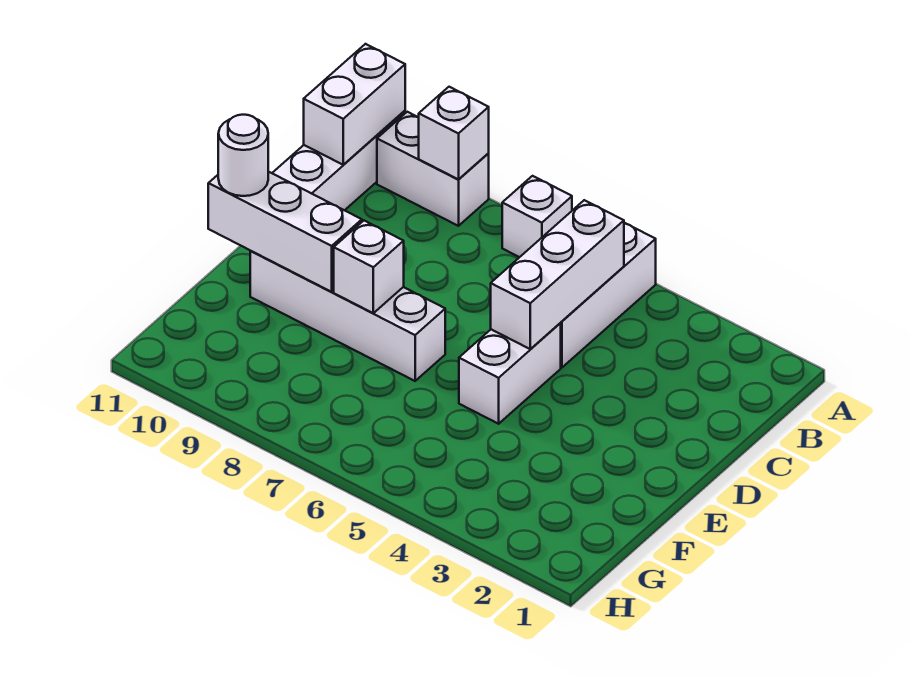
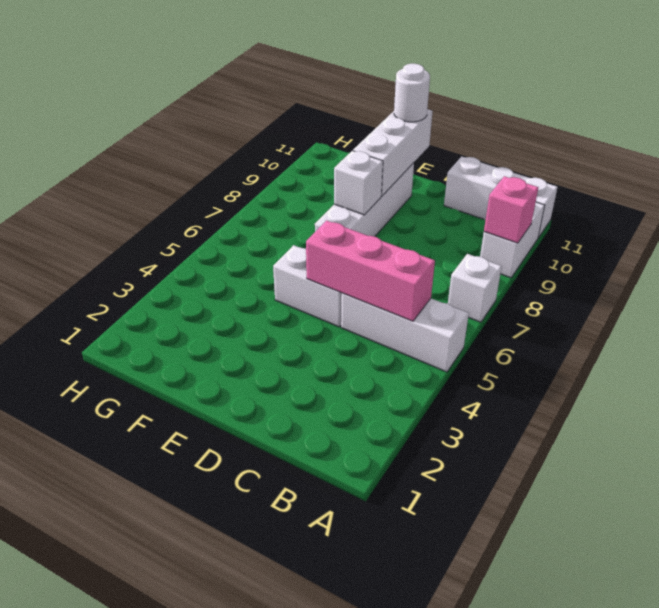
white 1x1 brick [419,87,489,179] -> pink 1x1 brick [484,176,538,243]
white 1x2 brick [304,44,405,165] -> none
white 1x3 brick [491,200,624,349] -> pink 1x3 brick [306,221,435,321]

